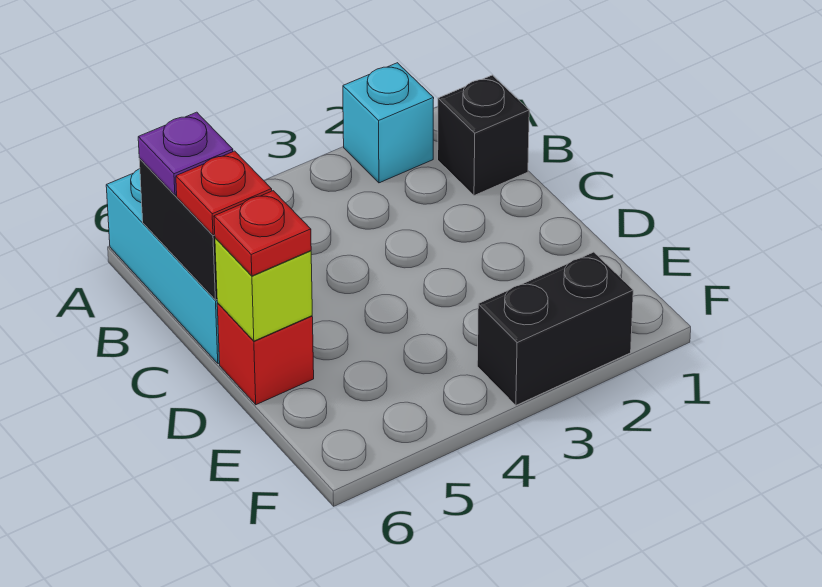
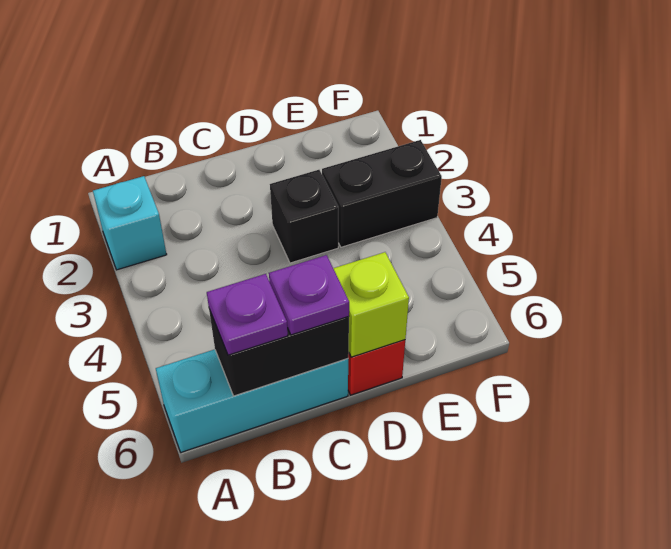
black 1x1 brick [438,75,529,196] -> black 1x1 brick moved to [270,170,338,263]
red 1x1 plate [176,151,272,235] -> purple 1x1 plate [269,255,349,335]
red 1x1 plate [214,191,311,276] -> none
black 1x2 brick [477,252,633,405] -> black 1x2 brick turned to [322,140,442,247]

